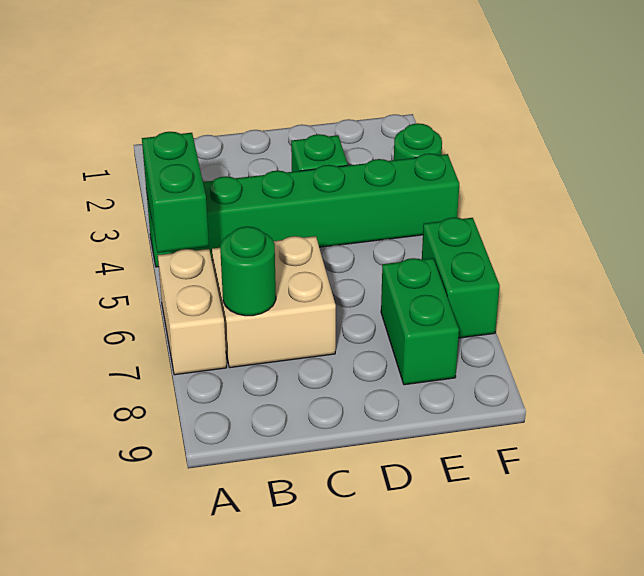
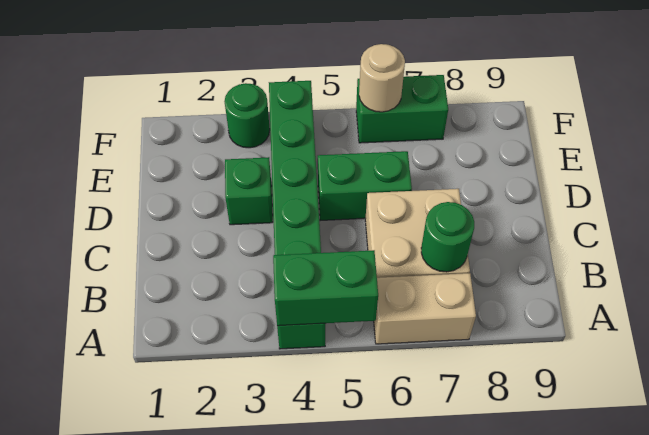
green 1x2 brick [381,258,459,385] -> green 1x2 brick moved to [318,151,412,221]
none -> tan 1x1 round brick [359,44,405,112]

